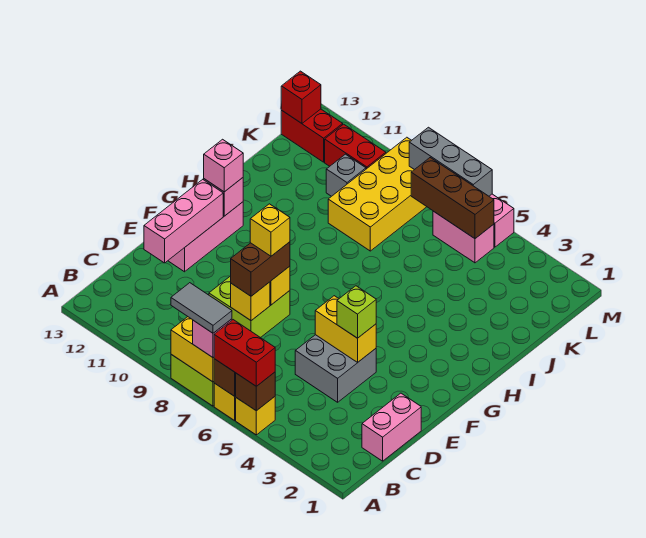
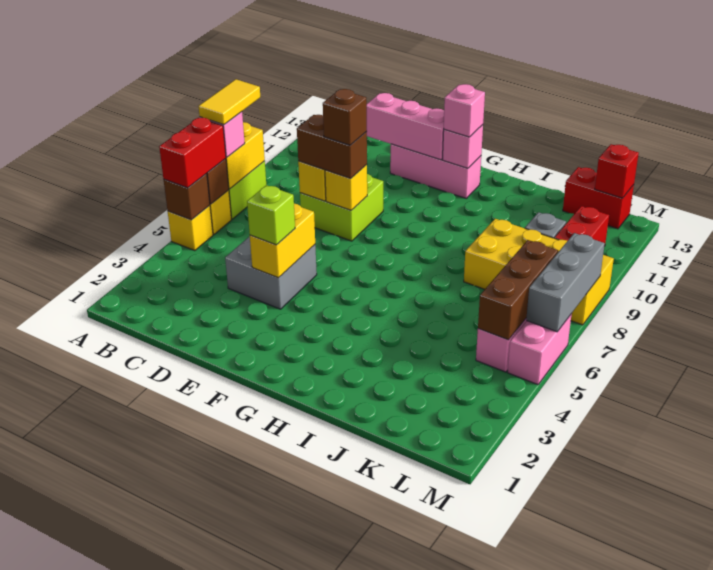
grey 1x2 tile [171,283,232,333] -> yellow 1x2 tile [199,79,260,125]
pink 1x2 brick [362,393,421,461] -> none
yellow 1x1 brick [250,204,290,256] -> brown 1x1 brick [323,89,367,145]
red 1x2 brick [281,109,343,162] -> red 1x2 brick turned to [563,167,634,229]

